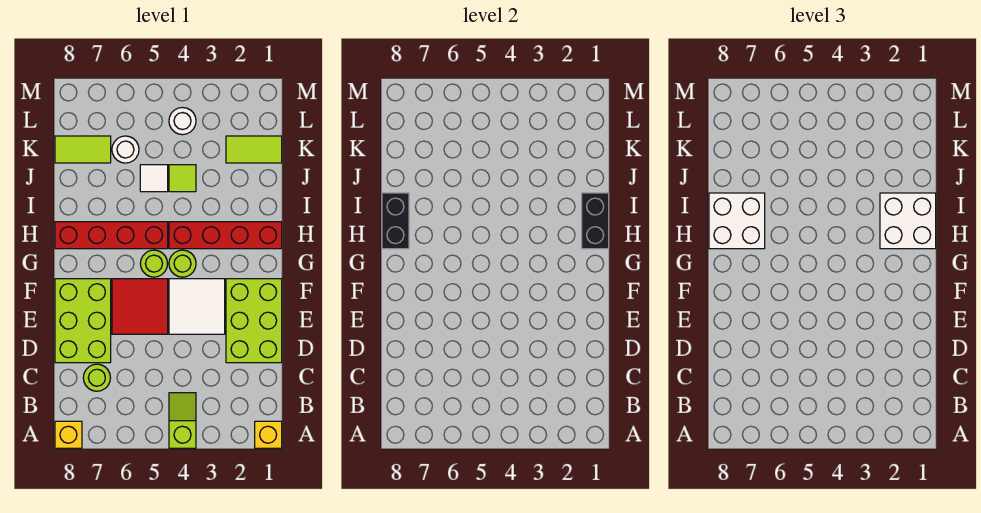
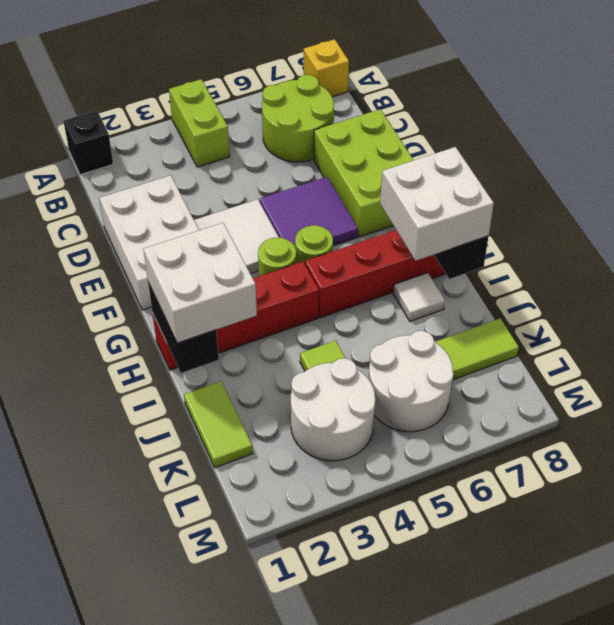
yellow 1x1 brick [255,421,282,448] -> black 1x1 brick [64,111,113,175]
lime 1x2 slope [169,393,196,448] -> lime 1x2 brick [169,79,230,167]
lime 1x1 round brick [83,364,110,391] -> lime 2x2 round brick [262,75,334,162]
lime 2x3 brick [226,279,282,363] -> white 2x3 brick [99,175,199,310]
red 2x2 tile [112,279,168,334] -> purple 2x2 tile [260,177,358,246]
white 1x1 tile [140,165,168,192] -> white 1x1 tile moved to [393,273,445,321]
lime 1x2 tile [226,136,282,163] -> lime 1x2 tile turned to [184,381,253,468]
white 1x1 round brick [112,136,139,163] -> white 2x2 round brick [369,331,453,432]
white 1x1 round brick [169,108,196,135] -> white 2x2 round brick [291,358,375,461]

